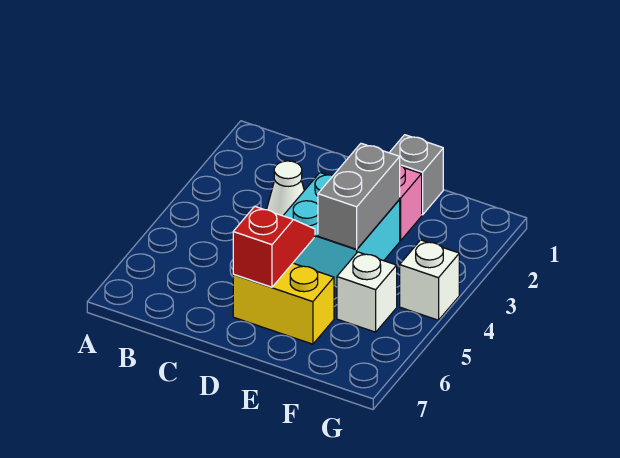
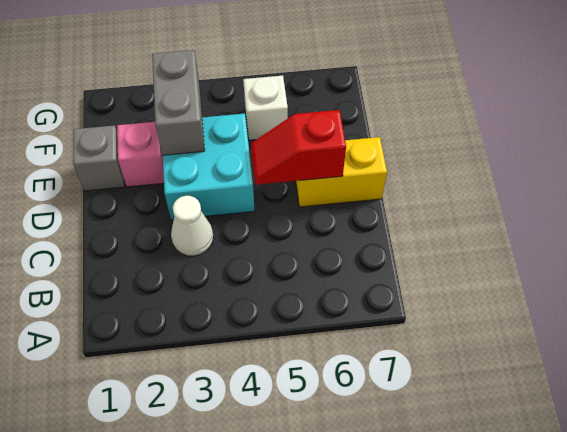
yellow 1x2 brick [233,263,334,344] -> yellow 1x2 brick turned to [296,137,387,207]
grey 1x2 brick [318,143,400,249] -> grey 1x2 brick turned to [152,50,205,155]
white 1x1 brick [400,240,459,320] -> none

